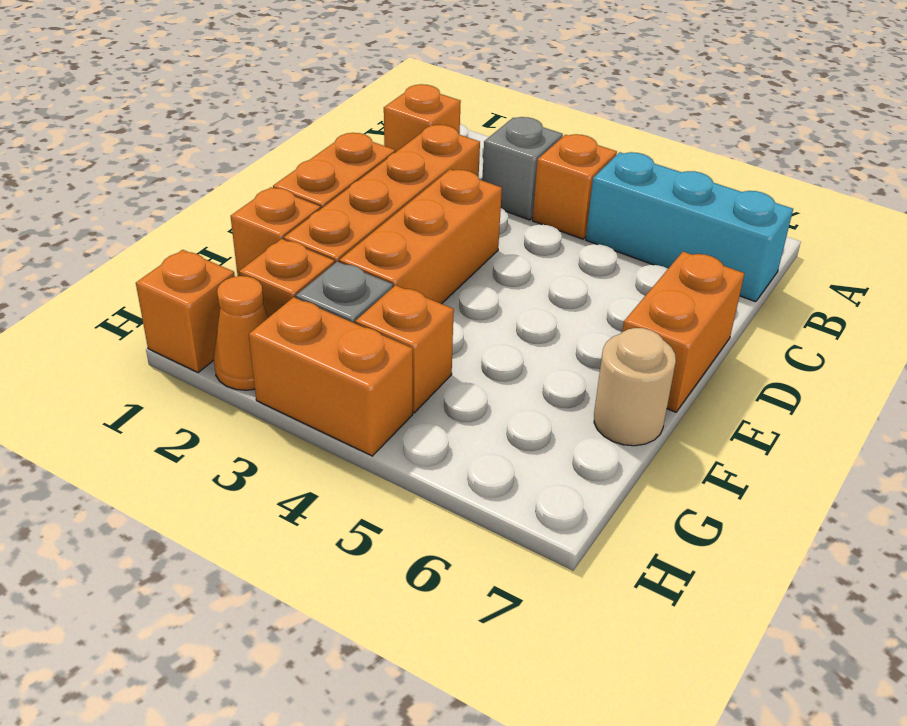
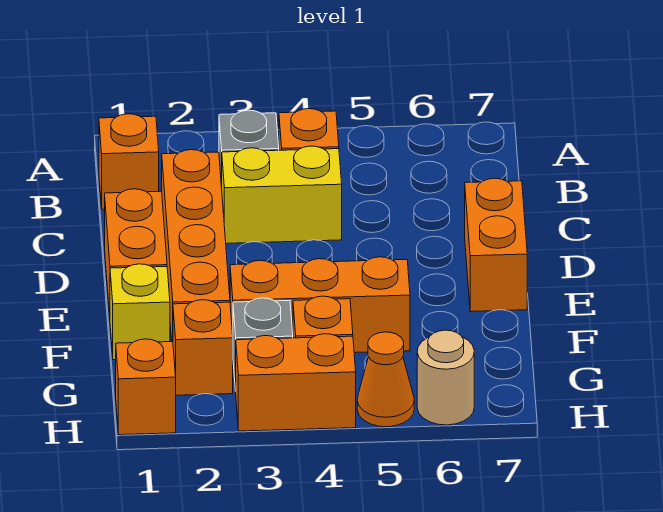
cyan 1x3 brick [586,152,793,302] -> none
none -> yellow 1x2 brick [222,146,342,243]
orange 1x3 brick [339,169,502,304] -> orange 1x3 brick turned to [230,257,410,353]
orange 1x1 brick [231,187,321,276] -> yellow 1x1 brick [110,264,170,360]
tan 1x1 round brick [594,328,676,446] -> tan 1x1 round brick moved to [417,330,474,425]
orange 1x1 cone [214,276,268,390] -> orange 1x1 cone moved to [357,332,414,427]

